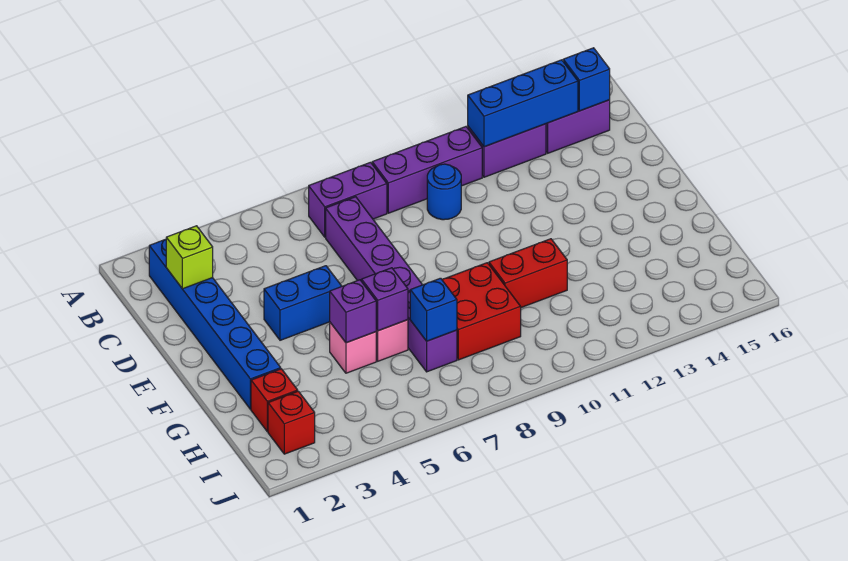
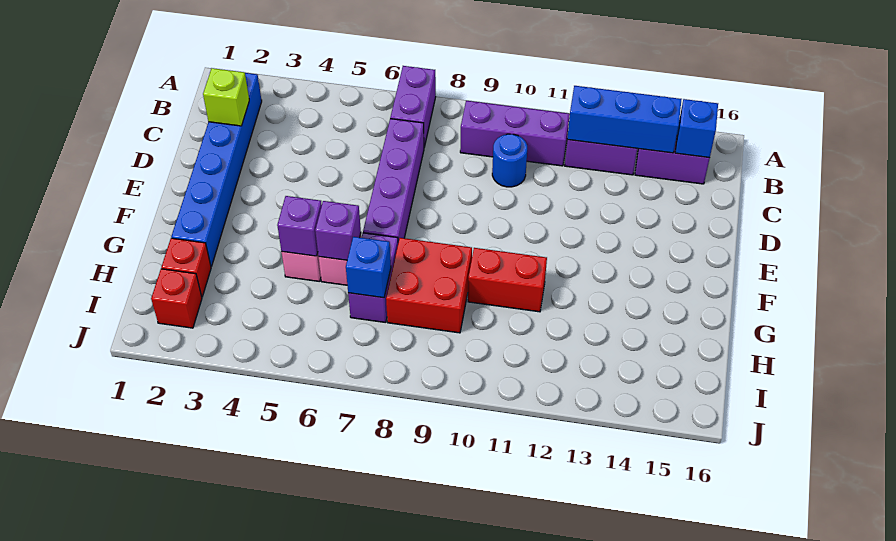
purple 1x2 brick [309,162,387,237] -> purple 1x2 brick turned to [390,66,436,147]
blue 1x2 brick [264,266,342,340] -> none

